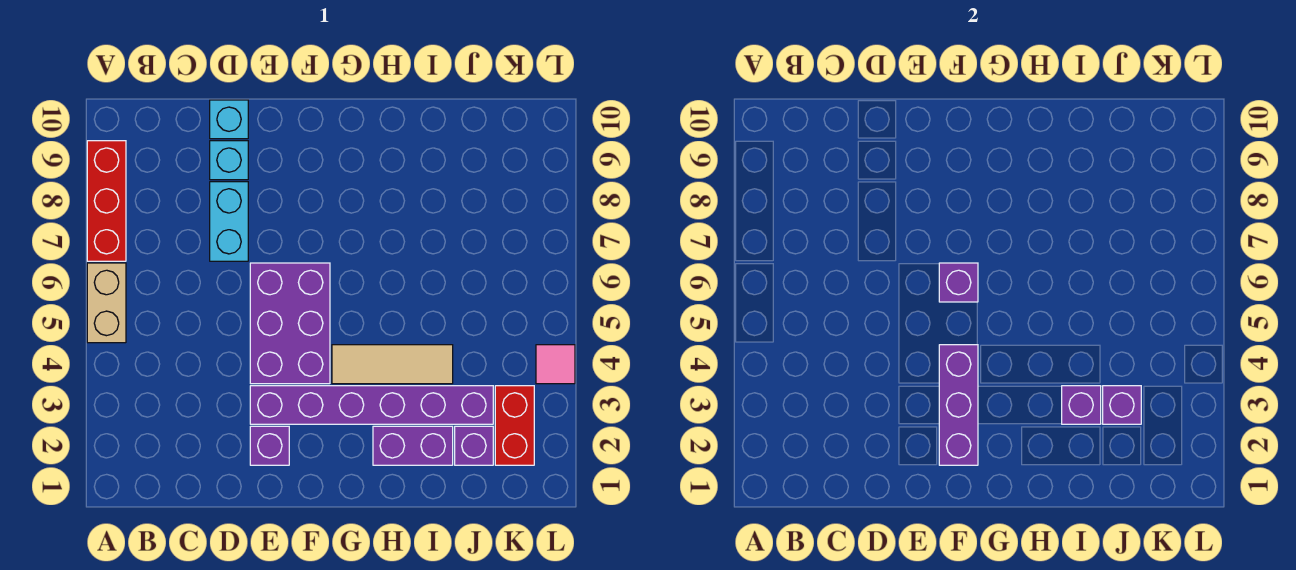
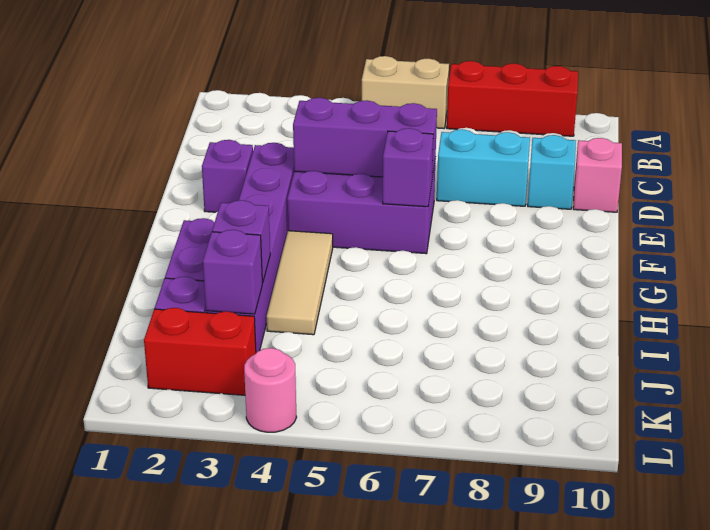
cyan 1x1 brick [210,100,248,139] -> pink 1x1 brick [573,138,622,212]
purple 1x3 brick [939,345,978,465] -> purple 1x3 brick moved to [293,98,437,177]
pink 1x1 tile [536,345,575,384] -> pink 1x1 round brick [244,348,297,432]

